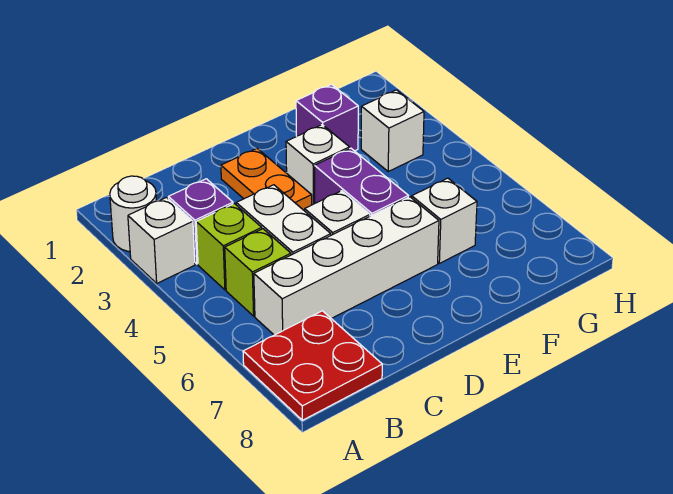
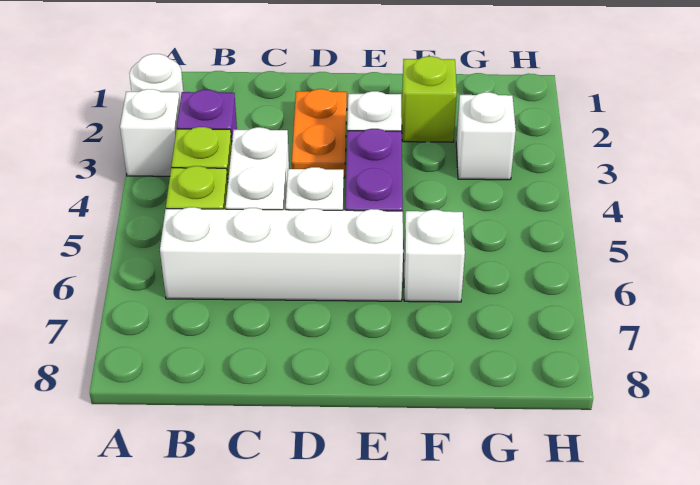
red 2x2 plate [243,311,382,420] -> none
purple 1x1 brick [296,85,358,151] -> lime 1x1 brick [402,56,457,142]

